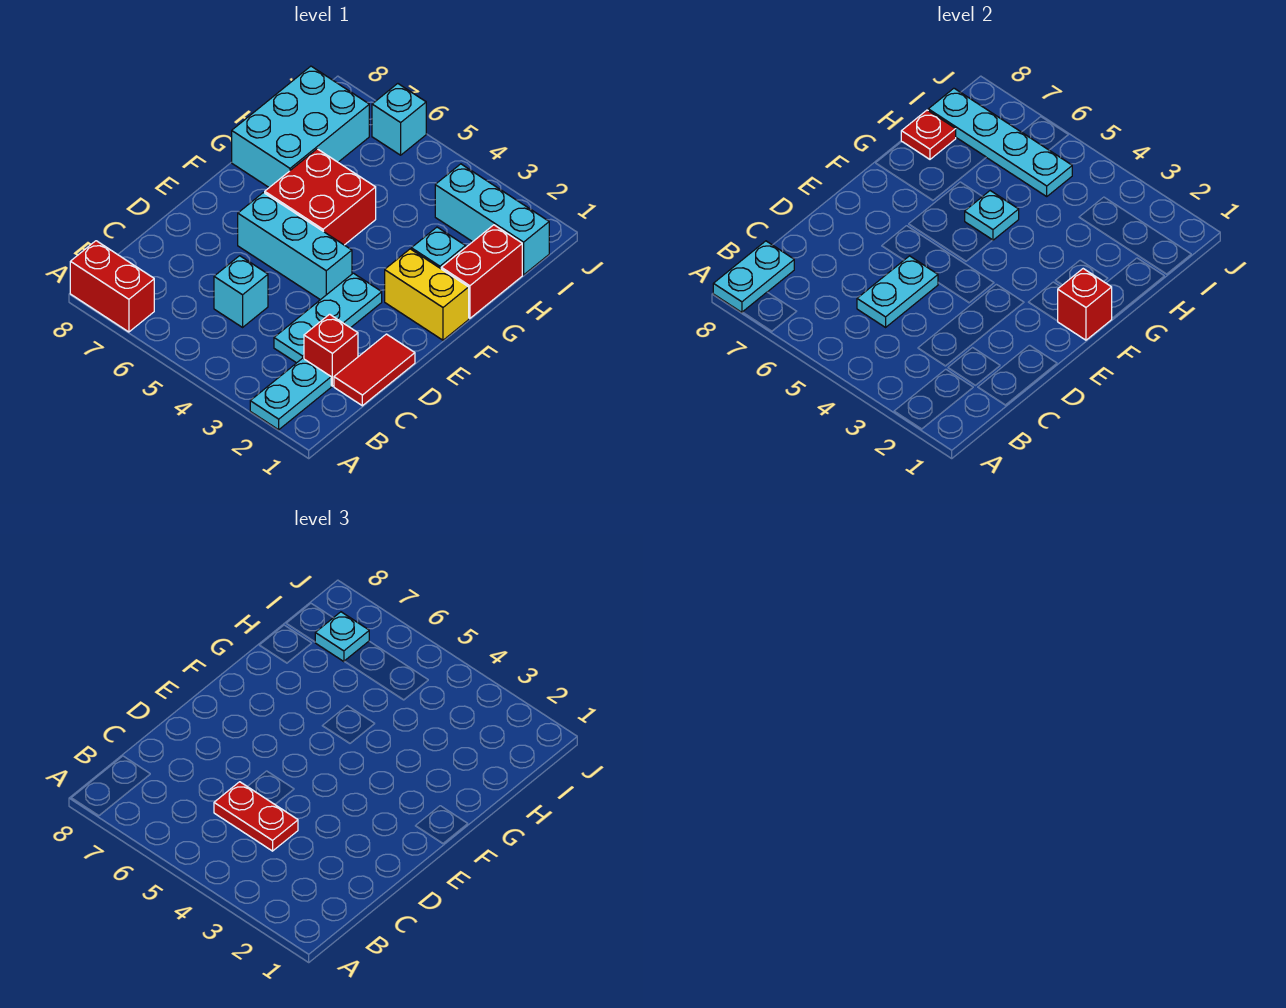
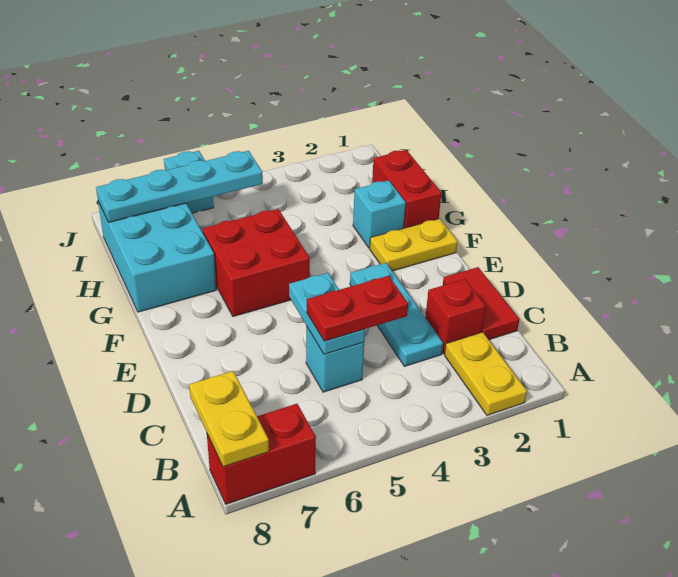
cyan 1x2 plate [250,358,331,430] -> yellow 1x2 plate [445,332,527,415]
cyan 1x2 plate [713,241,794,312] -> yellow 1x2 plate [189,371,269,467]
cyan 1x3 brick [238,193,352,300] -> none
yellow 1x2 brick [385,249,469,340] -> yellow 1x2 plate [370,219,458,271]
red 1x1 brick [1058,269,1112,340] -> none
cyan 1x1 plate [965,191,1019,240] -> none
red 1x1 plate [901,110,956,159] -> none
cyan 1x3 brick [435,164,549,275] -> none
cyan 1x1 plate [315,612,369,662] -> none

